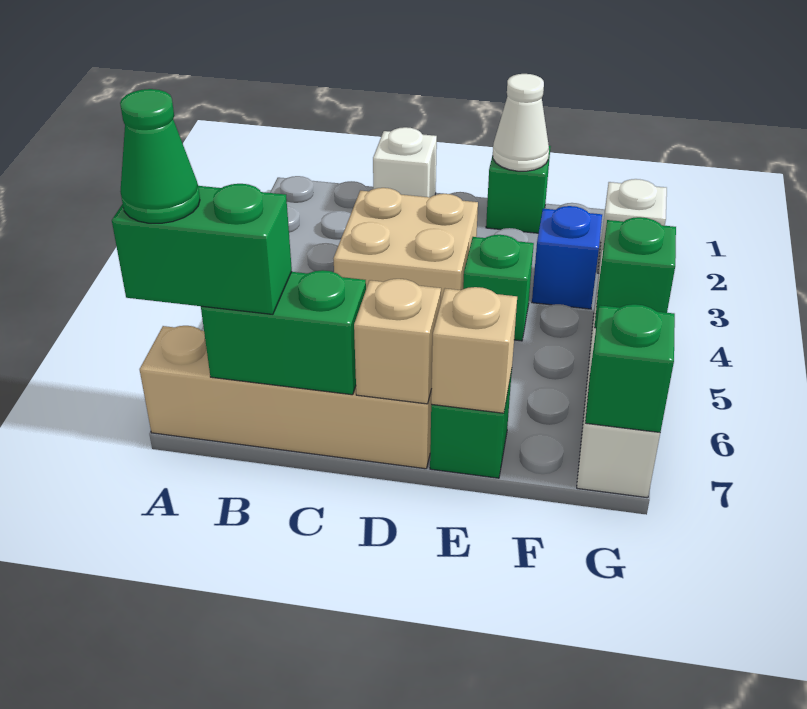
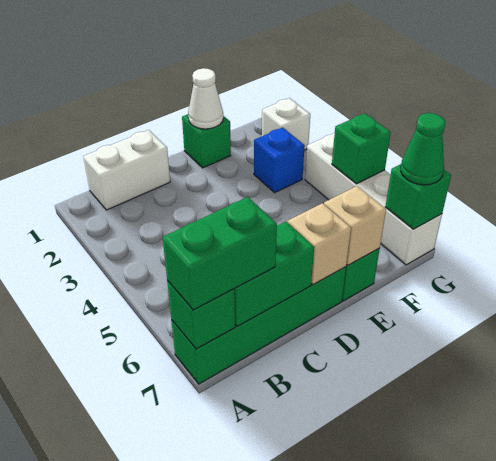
tan 1x4 brick [140,326,432,469] -> green 1x4 brick [171,267,346,384]
green 1x1 cone [120,89,200,223] -> green 1x1 cone moved to [401,113,445,185]
white 1x1 brick [373,127,437,197] -> white 1x2 brick [83,130,170,210]
tan 2x2 brick [334,188,478,300] -> none
green 1x1 brick [463,235,534,341] -> green 1x1 brick moved to [167,281,235,349]

